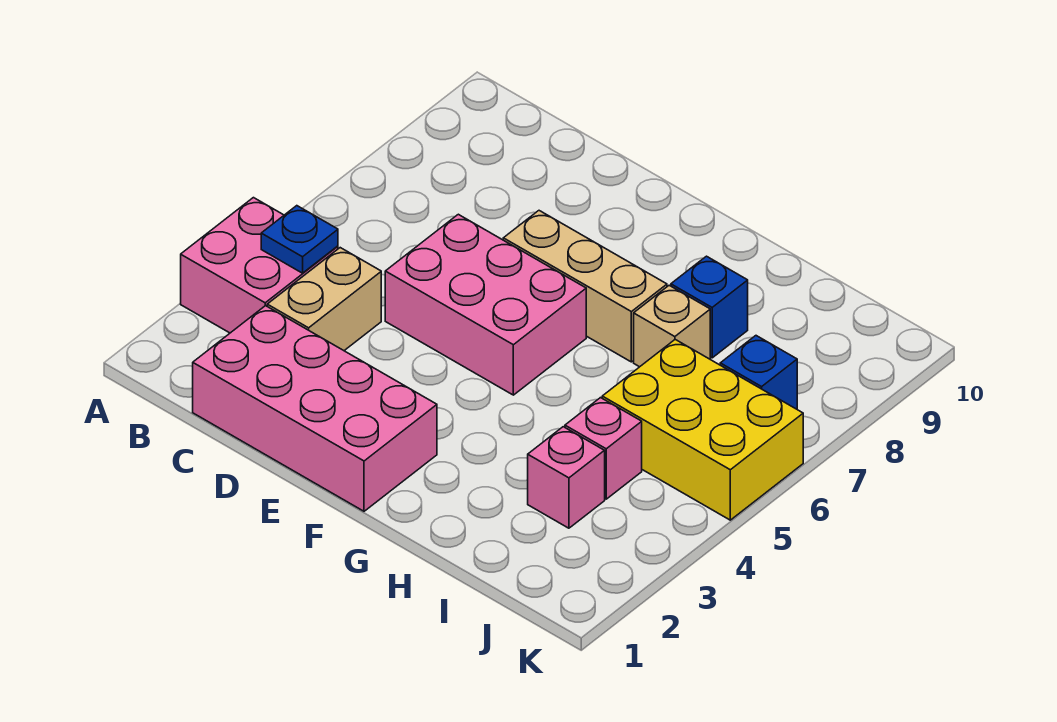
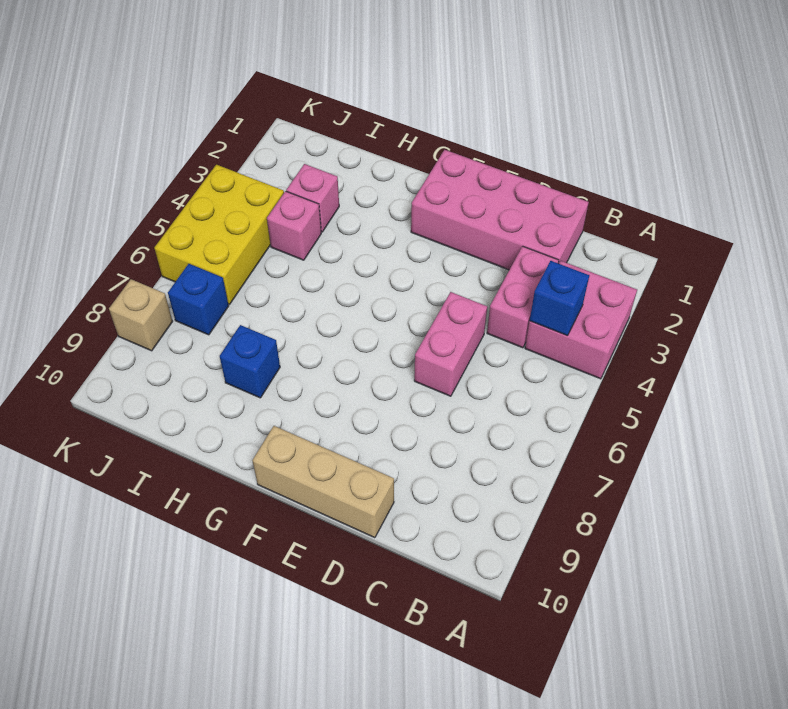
blue 1x1 plate [261,206,338,273] -> blue 1x1 brick [530,261,589,336]
tan 1x2 brick [267,248,381,350] -> pink 1x2 brick [487,246,559,348]
pink 2x3 brick [385,214,586,395] -> pink 1x2 brick [414,292,487,396]
tan 1x3 brick [503,211,667,362] -> tan 1x3 brick moved to [253,426,394,538]
tan 1x1 brick [634,285,710,367] -> tan 1x1 brick moved to [109,279,173,351]
yellow 2x3 brick [602,340,803,520] -> yellow 2x3 brick turned to [155,165,284,304]

